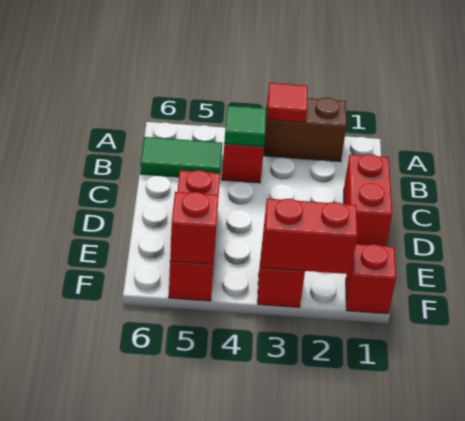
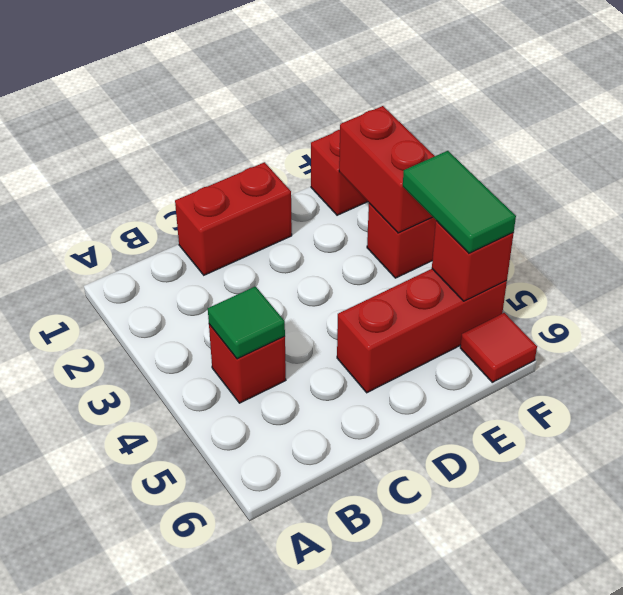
brown 1x2 brick [263,97,347,162] -> none
red 1x1 tile [267,83,308,122] -> red 1x1 tile moved to [460,313,537,382]
green 1x2 tile [140,137,222,177] -> green 1x2 tile moved to [403,151,516,253]

